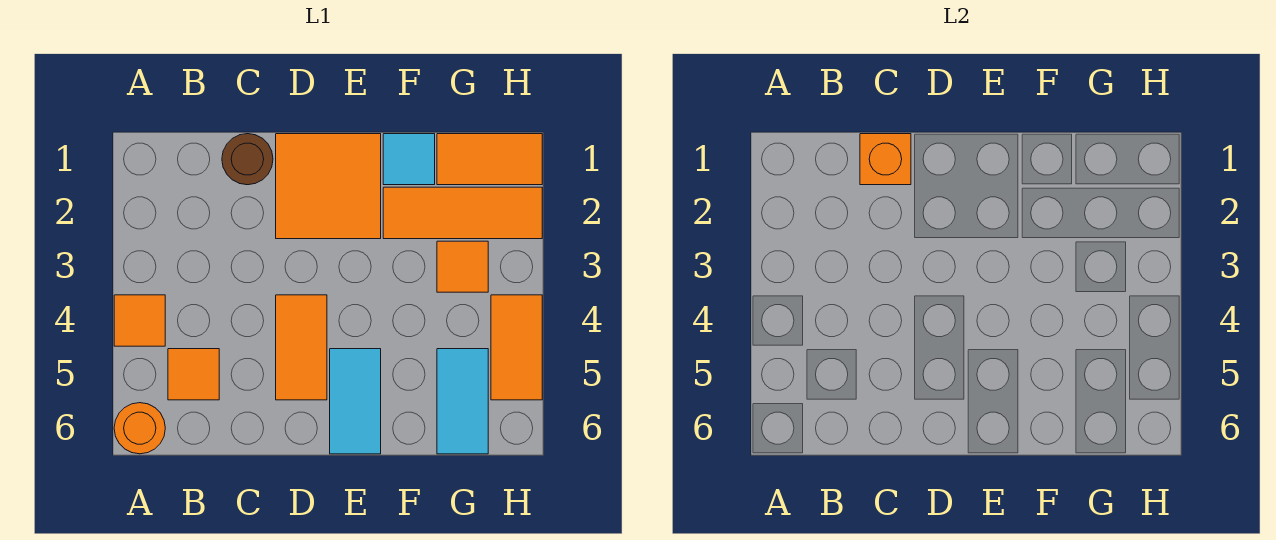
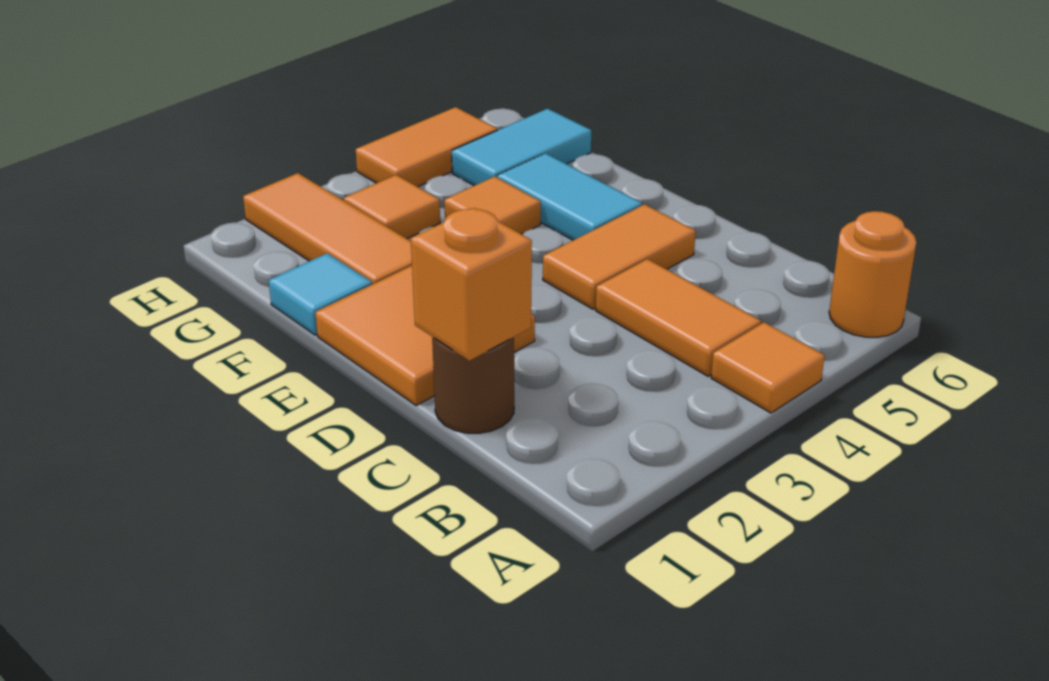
orange 1x1 tile [168,349,219,400] -> orange 1x1 tile moved to [444,176,541,234]
cyan 1x2 tile [330,349,381,454] -> cyan 1x2 tile turned to [497,153,642,240]
orange 1x2 tile [437,134,542,185] -> orange 1x2 tile moved to [596,259,761,376]

